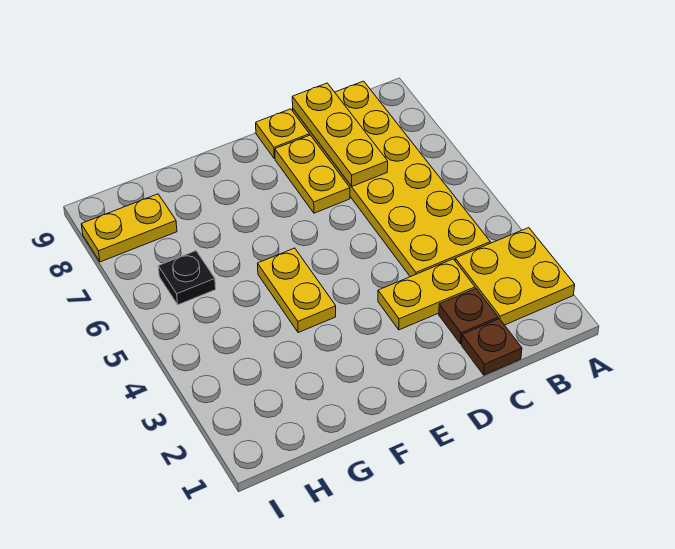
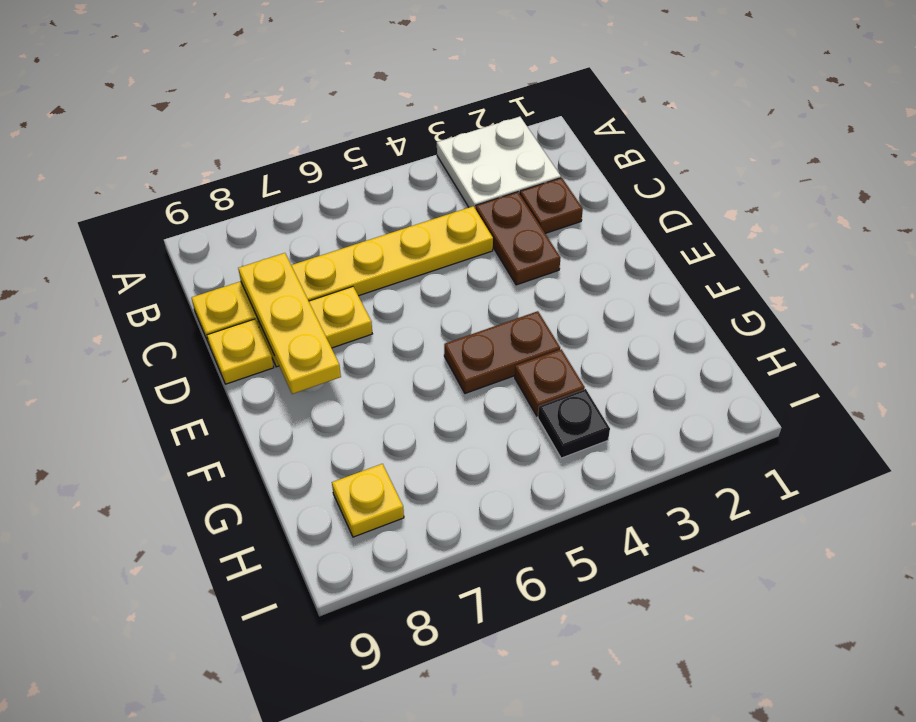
yellow 2x2 plate [455,228,575,325] -> white 2x2 plate [437,117,561,209]
yellow 2x6 plate [293,81,490,277] -> yellow 1x6 plate [192,206,493,344]
brown 1x1 plate [462,319,522,375] -> brown 1x1 plate moved to [515,349,585,416]
yellow 1x2 plate [378,259,475,330] -> brown 1x2 plate [476,192,561,285]
yellow 1x3 plate [292,83,388,186] -> yellow 1x3 plate turned to [238,253,341,394]
yellow 1x2 plate [258,248,336,333] -> brown 1x2 plate [444,311,560,393]
black 1x1 plate [158,251,216,305] -> black 1x1 plate moved to [538,389,610,458]
yellow 1x2 plate [81,194,177,262] -> yellow 1x1 plate [332,464,404,537]

